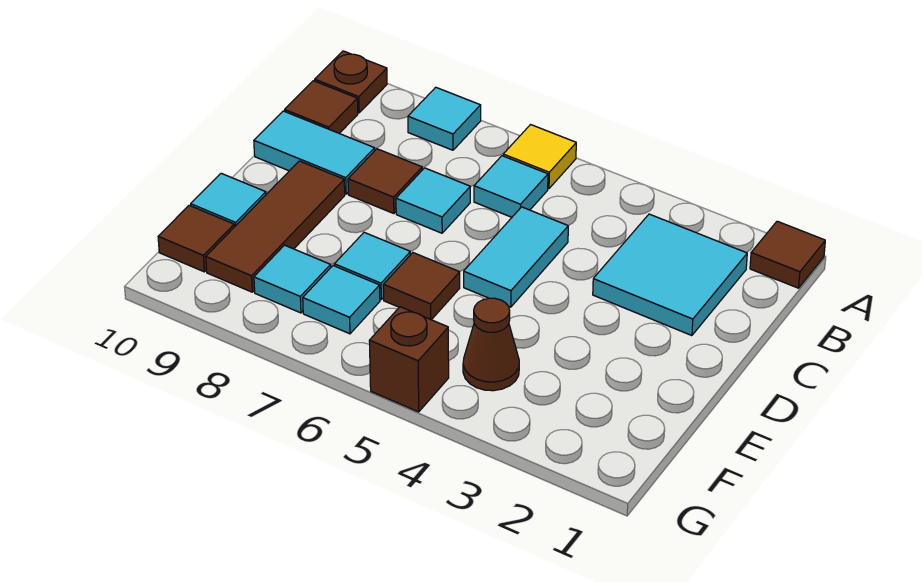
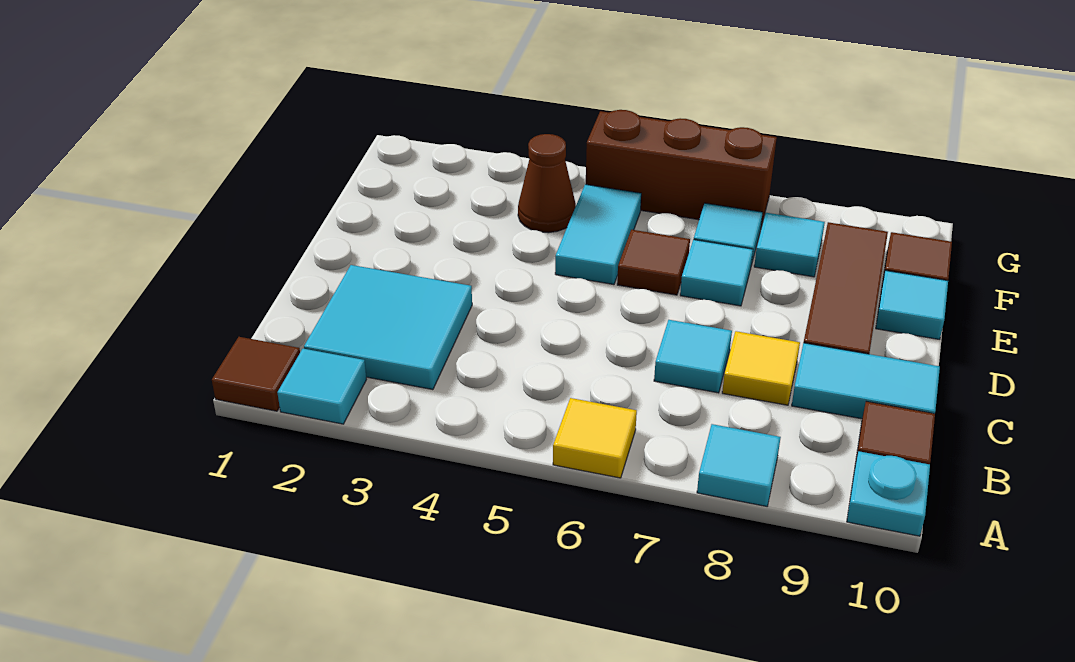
brown 1x1 plate [315,51,387,113] -> cyan 1x1 plate [847,451,930,536]
cyan 1x1 tile [474,156,548,217] -> cyan 1x1 tile moved to [277,349,367,424]
cyan 1x2 tile [464,207,568,307] -> cyan 1x2 tile moved to [555,184,641,285]
brown 1x1 tile [348,149,422,214] -> yellow 1x1 tile [722,331,800,405]
brown 1x1 brick [369,307,449,412] -> brown 1x3 brick [586,110,777,227]

